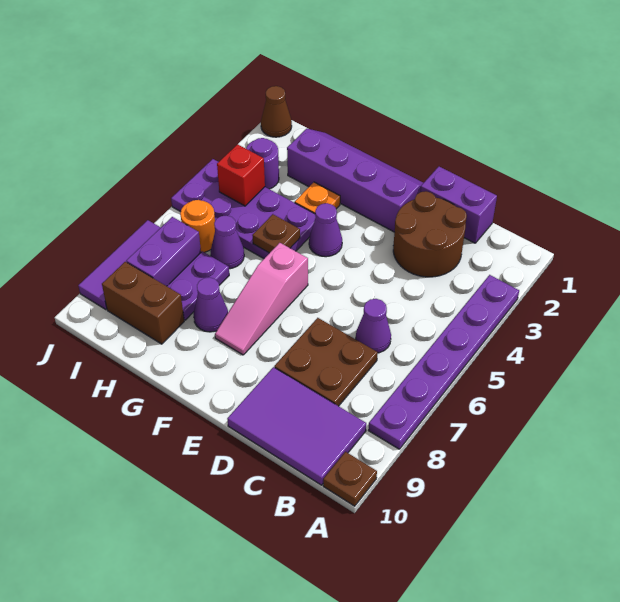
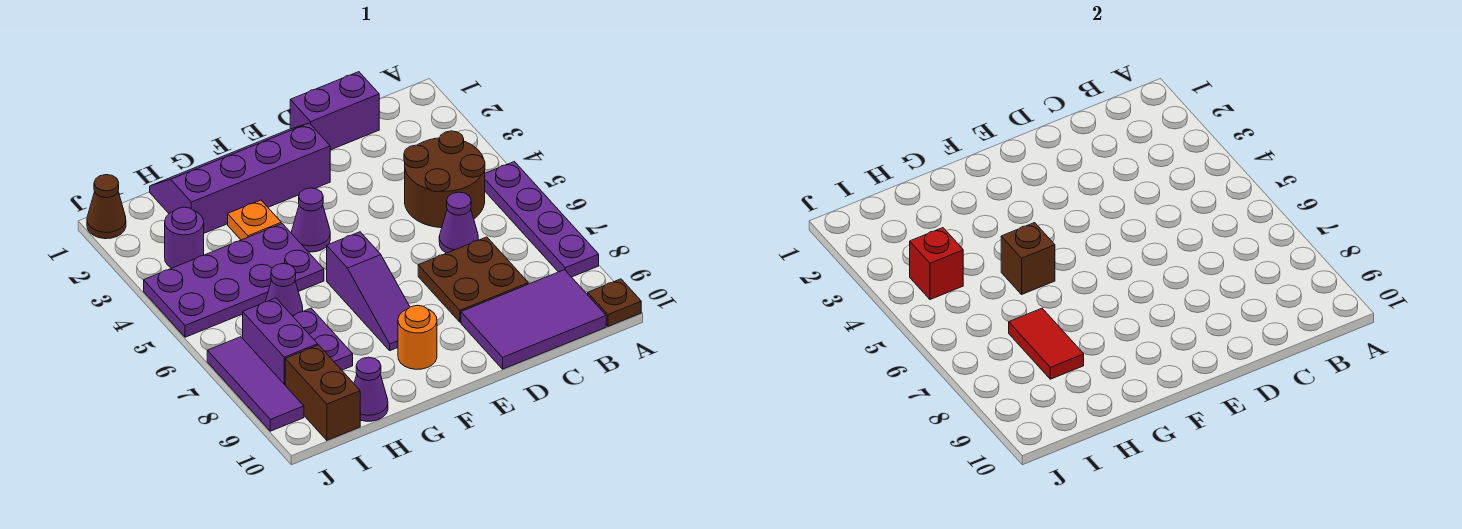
purple 1x6 plate [368,275,519,449] -> purple 1x4 plate [485,162,599,277]
brown 2x2 round brick [393,191,467,277] -> brown 2x2 round brick moved to [404,131,485,228]
pink 1x3 slope [215,243,308,355] -> purple 1x3 slope [327,232,410,351]
brown 1x1 plate [252,214,300,253] -> brown 1x1 brick [1001,223,1055,294]
purple 1x1 cone [193,277,228,332] -> purple 1x1 cone moved to [354,357,388,421]
none -> red 1x2 tile [1009,308,1084,379]
brown 1x2 brick [102,262,184,344] -> brown 1x2 brick turned to [285,345,360,440]
orange 1x1 round brick [180,200,215,252] -> orange 1x1 round brick moved to [398,305,437,369]

